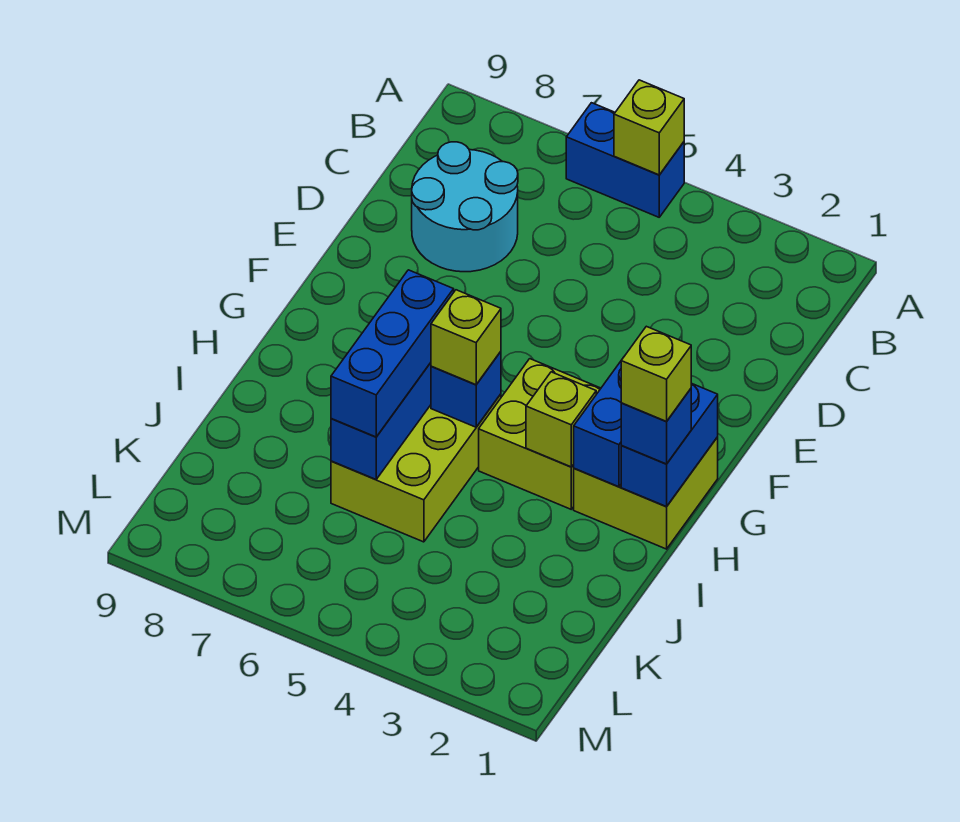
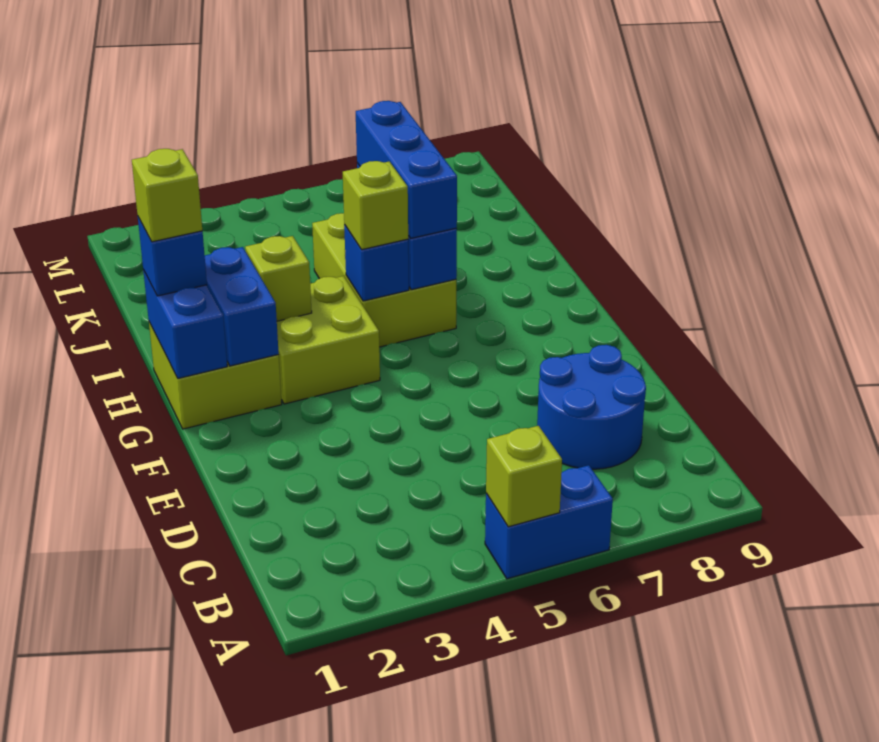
cyan 2x2 round brick [412,142,518,272] -> blue 2x2 round brick [537,345,646,469]

